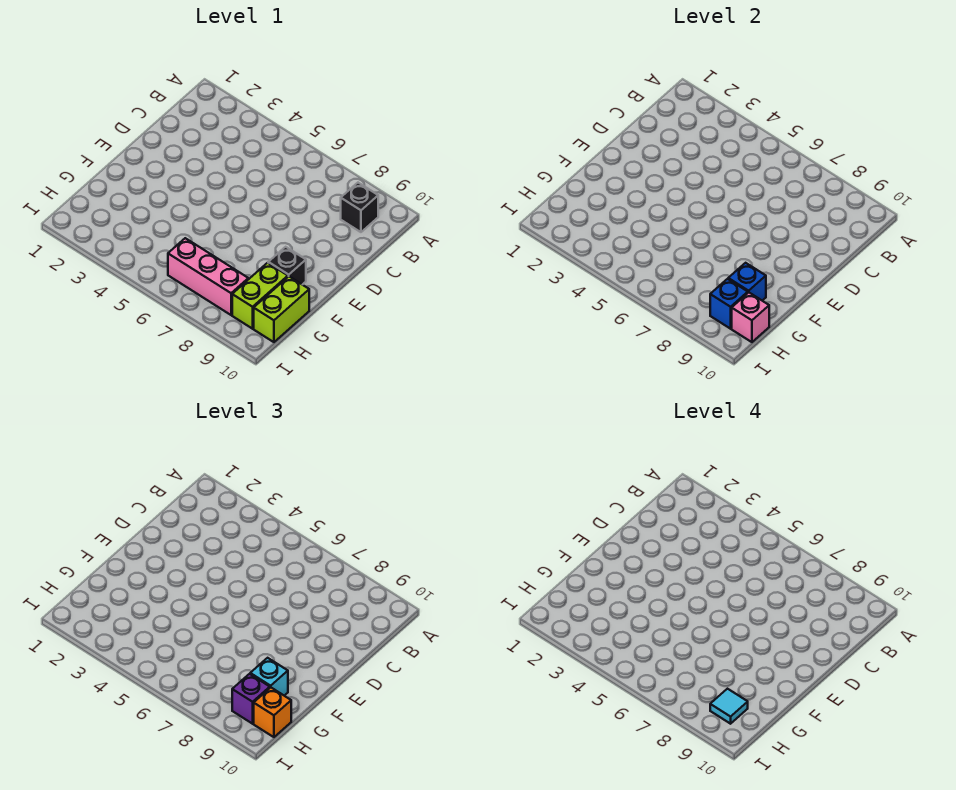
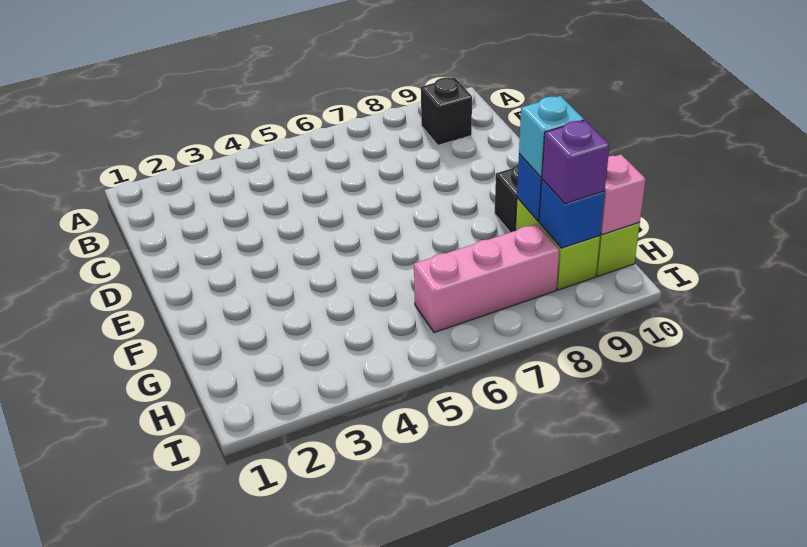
cyan 1x1 tile [710,689,748,724] -> none
orange 1x1 brick [254,688,291,737] -> none

